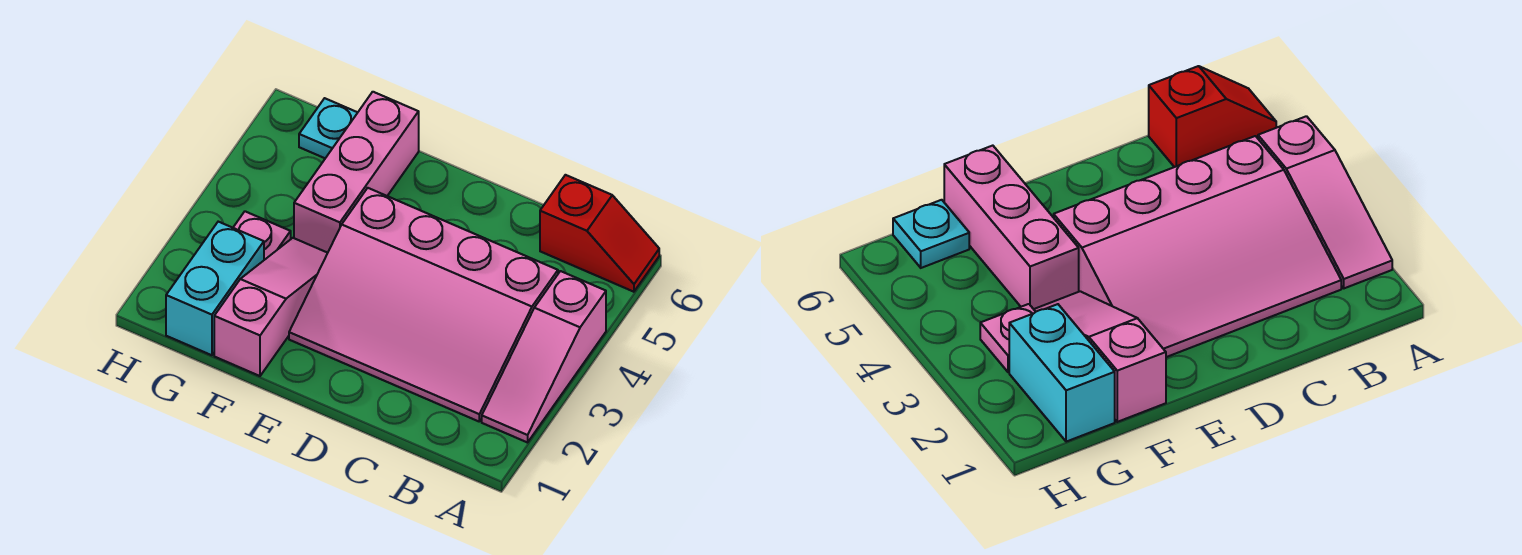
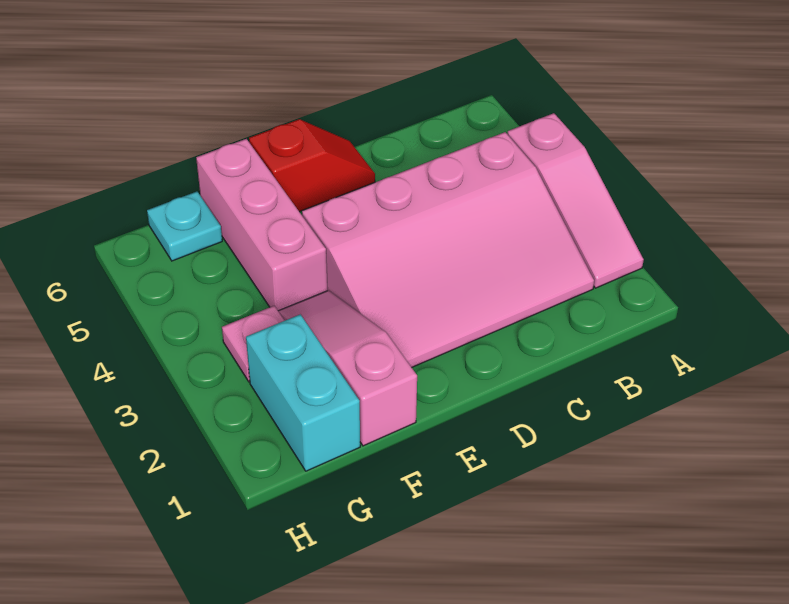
red 1x2 slope [540,175,659,292] -> red 1x2 slope moved to [249,119,375,212]

